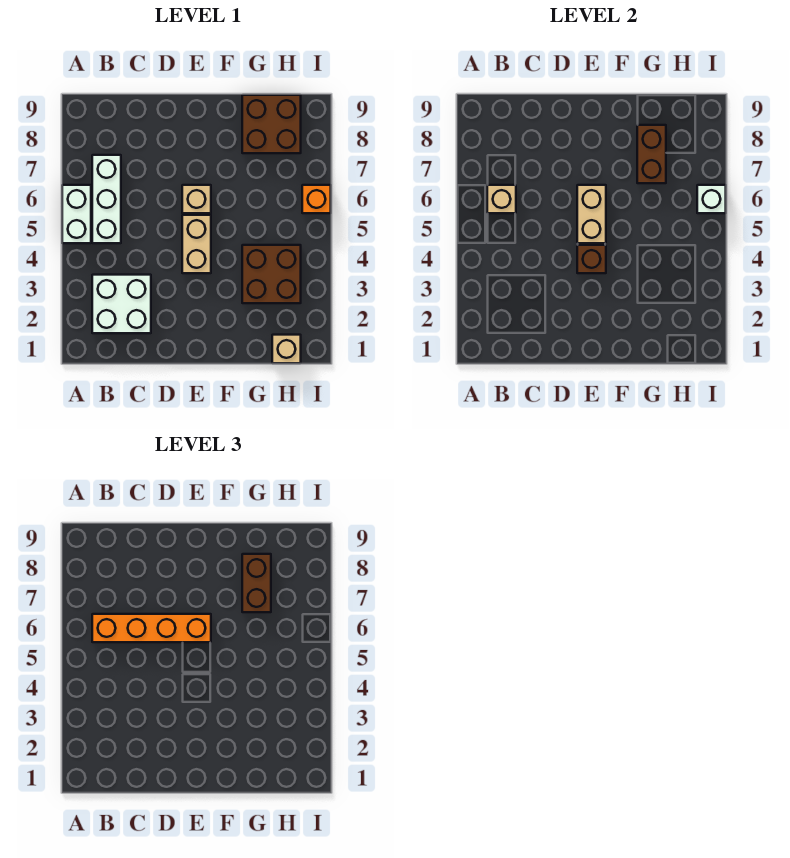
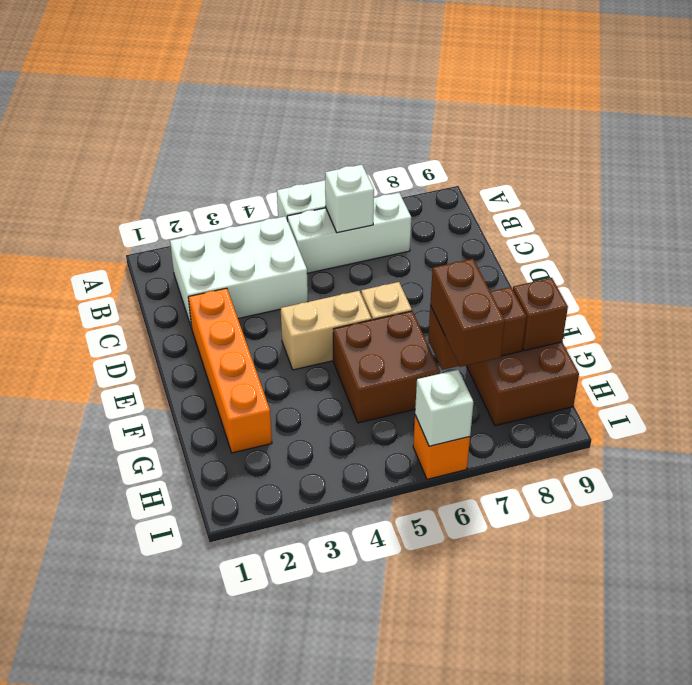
white 2x2 brick [92,275,151,333] -> white 2x3 brick [170,217,308,328]
tan 1x1 brick [487,185,516,213] -> white 1x1 brick [325,165,374,233]
orange 1x4 brick [92,614,211,642] -> orange 1x4 brick moved to [188,288,272,453]
brown 1x1 brick [577,245,606,273] -> brown 1x1 brick moved to [513,278,568,351]
tan 1x2 brick [577,185,606,243] -> none
brown 2x2 brick [242,245,301,303] -> brown 2x2 brick moved to [333,311,440,423]
brown 1x2 brick [242,554,271,612] -> brown 1x2 brick turned to [430,259,505,367]
tan 1x1 brick [272,335,301,363] -> none

